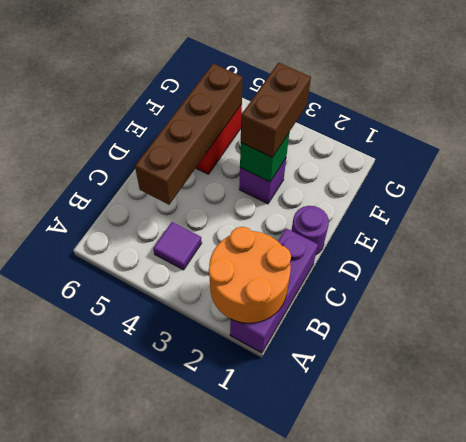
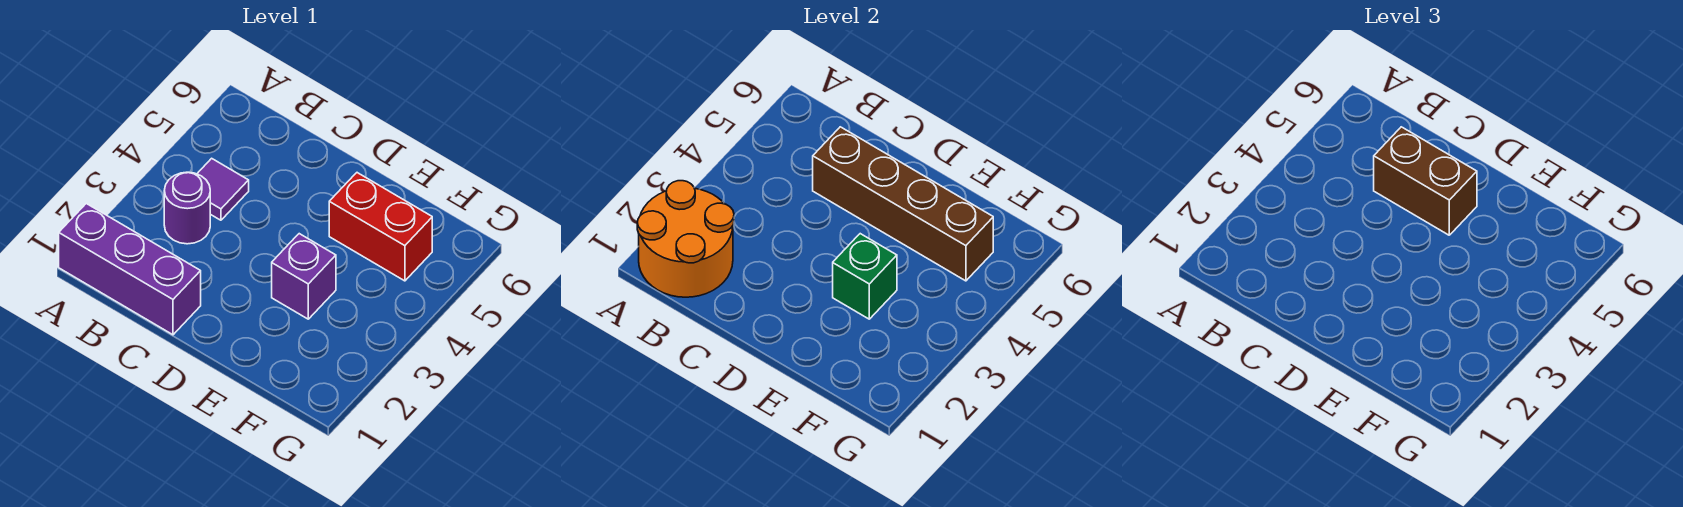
purple 1x1 round brick [291,206,329,254] -> purple 1x1 round brick moved to [164,172,210,244]
brown 1x2 brick [241,63,311,157] -> brown 1x2 brick moved to [1374,127,1477,235]

